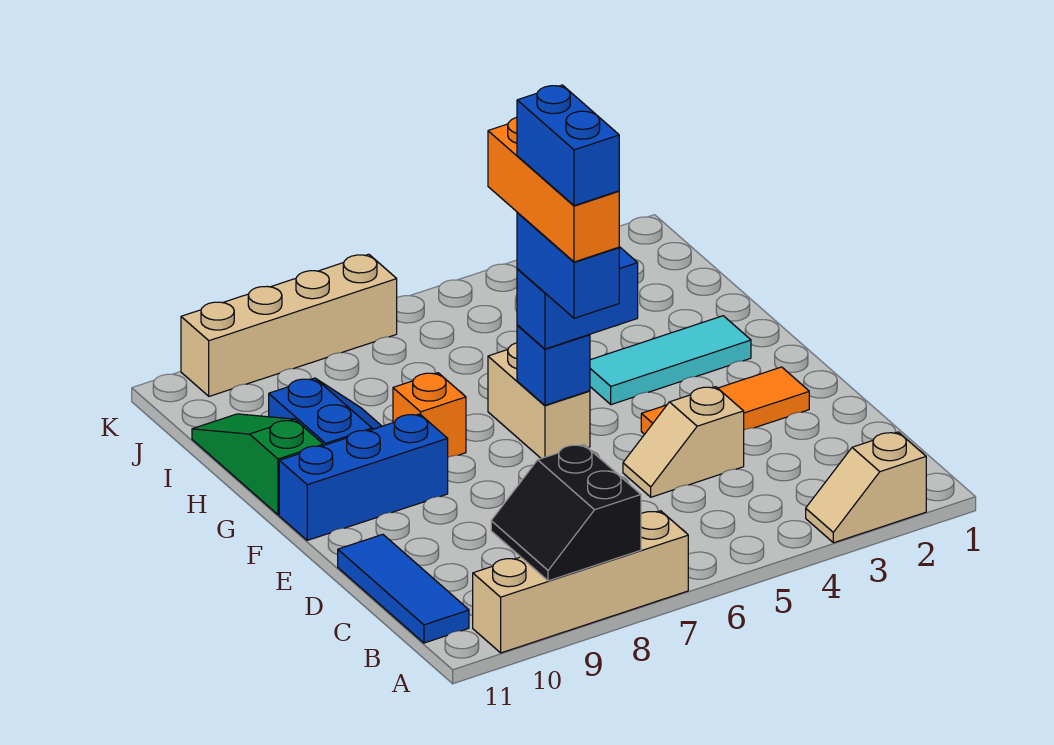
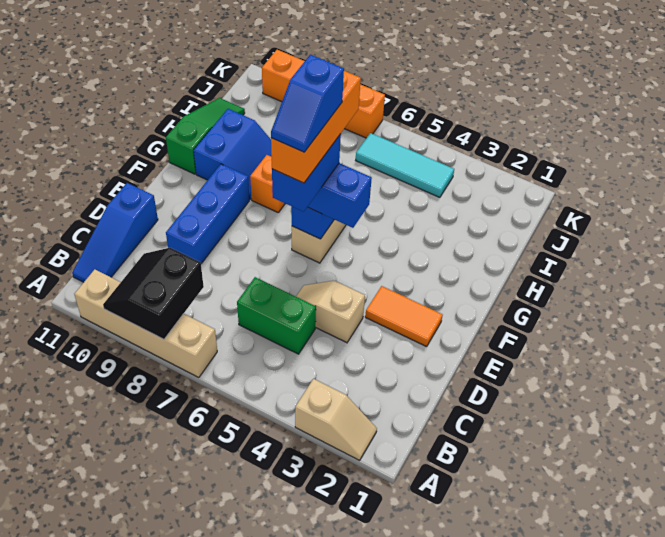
tan 1x2 slope [806,432,926,543] -> tan 1x2 slope turned to [295,379,377,460]
blue 1x3 tile [338,534,469,643] -> blue 1x3 slope [72,183,158,282]
none -> green 1x2 brick [237,277,316,354]
orange 1x3 tile [641,367,809,434] -> orange 1x2 tile [365,286,443,347]
blue 1x2 brick [517,85,619,206] -> blue 1x2 slope [271,55,344,152]
blue 1x3 brick [279,414,448,540] -> blue 1x3 brick turned to [166,164,249,264]
cyan 1x3 tile [590,316,751,405] -> cyan 1x3 tile moved to [356,133,454,197]
tan 1x4 brick [181,254,397,396] -> orange 1x4 brick [262,50,385,138]

